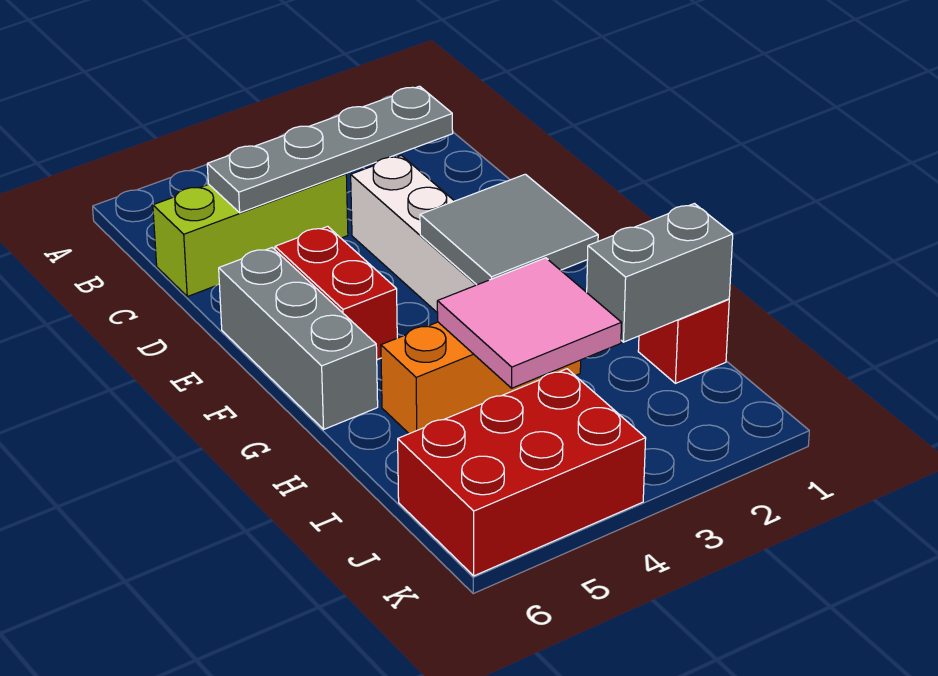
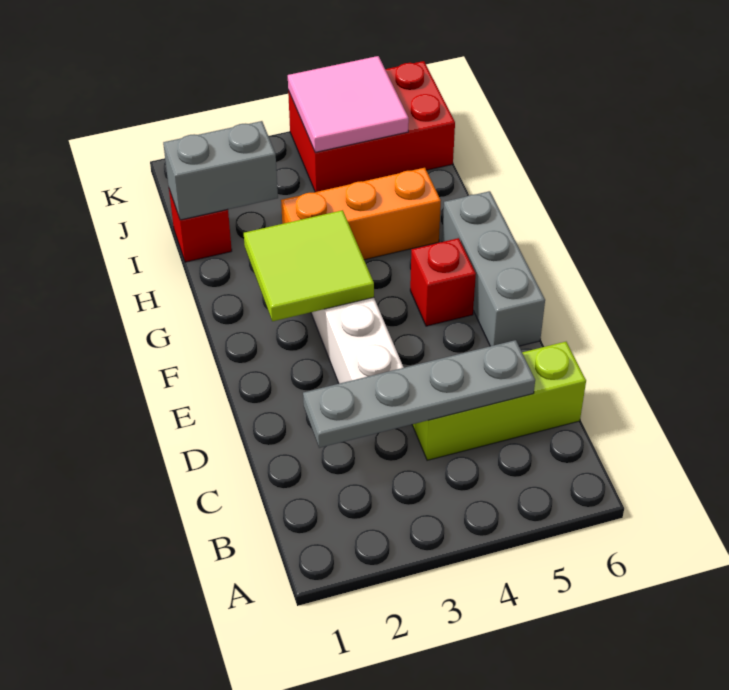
red 1x2 brick [275,226,397,360] -> red 1x1 brick [410,238,476,326]
grey 2x2 tile [420,174,598,285] -> lime 2x2 tile [244,210,374,321]
pink 2x2 tile [437,258,622,388] -> pink 2x2 tile moved to [288,56,409,152]

